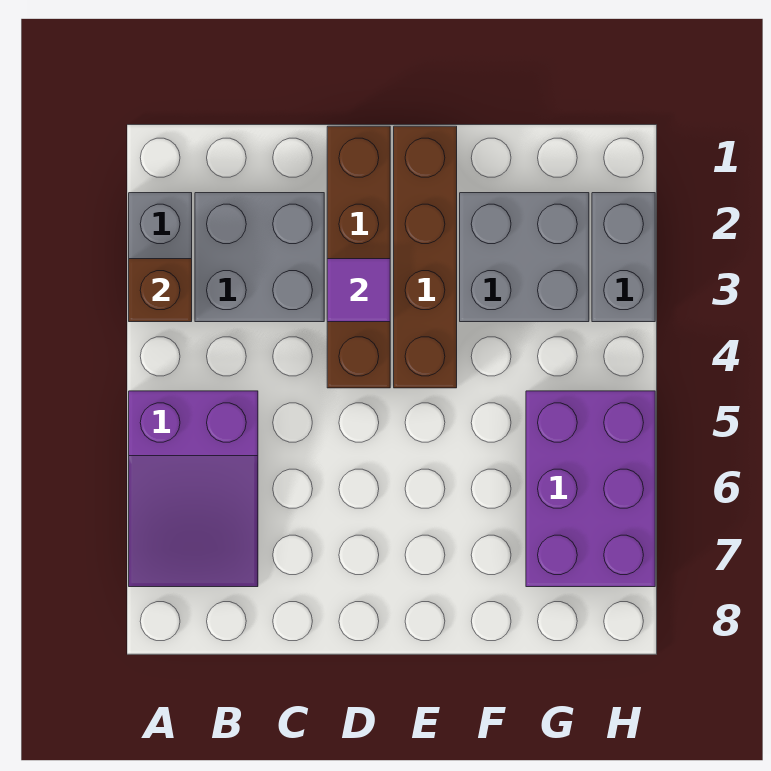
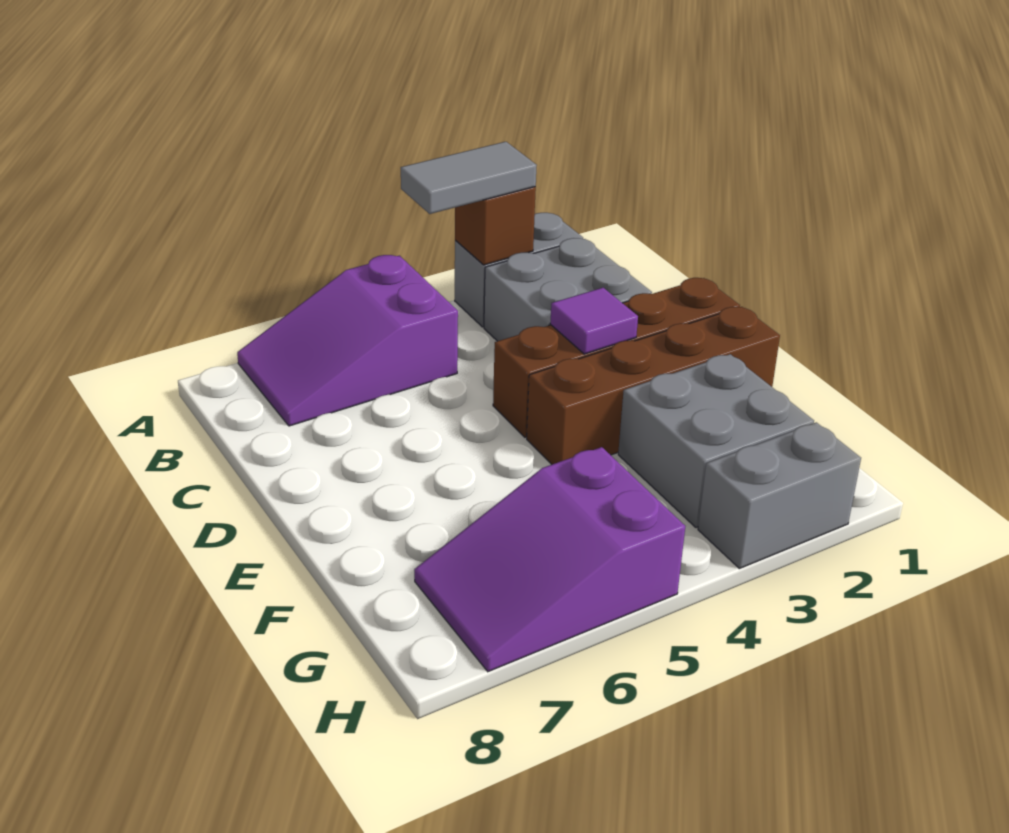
none -> grey 1x2 tile [401,142,537,214]
purple 2x3 brick [526,391,655,587] -> purple 2x3 slope [414,447,685,672]

